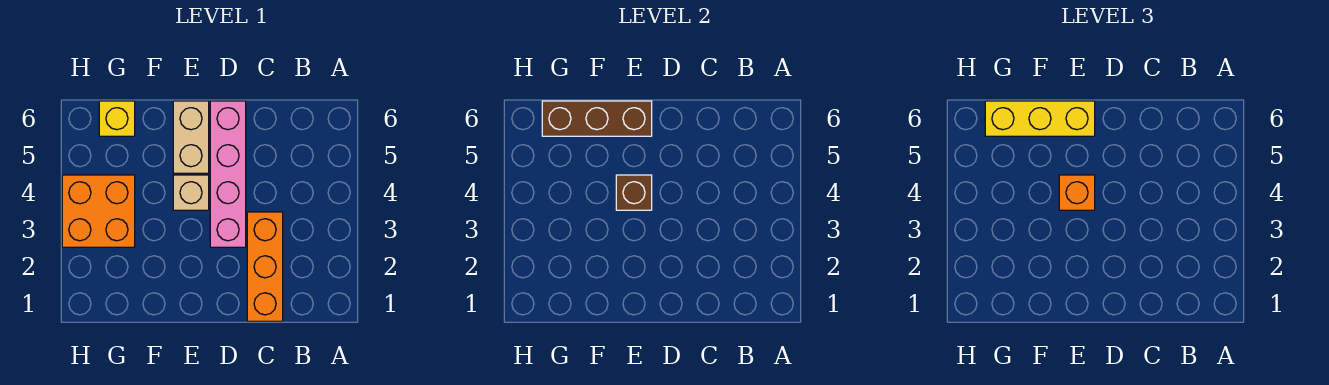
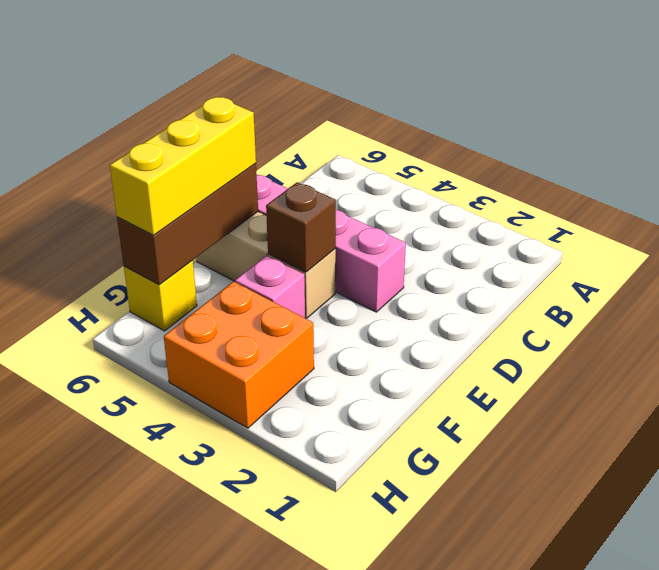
orange 1x3 brick [247,212,283,321] -> none
orange 1x1 brick [1059,175,1095,210] -> none
none -> pink 1x1 brick [235,255,305,318]

